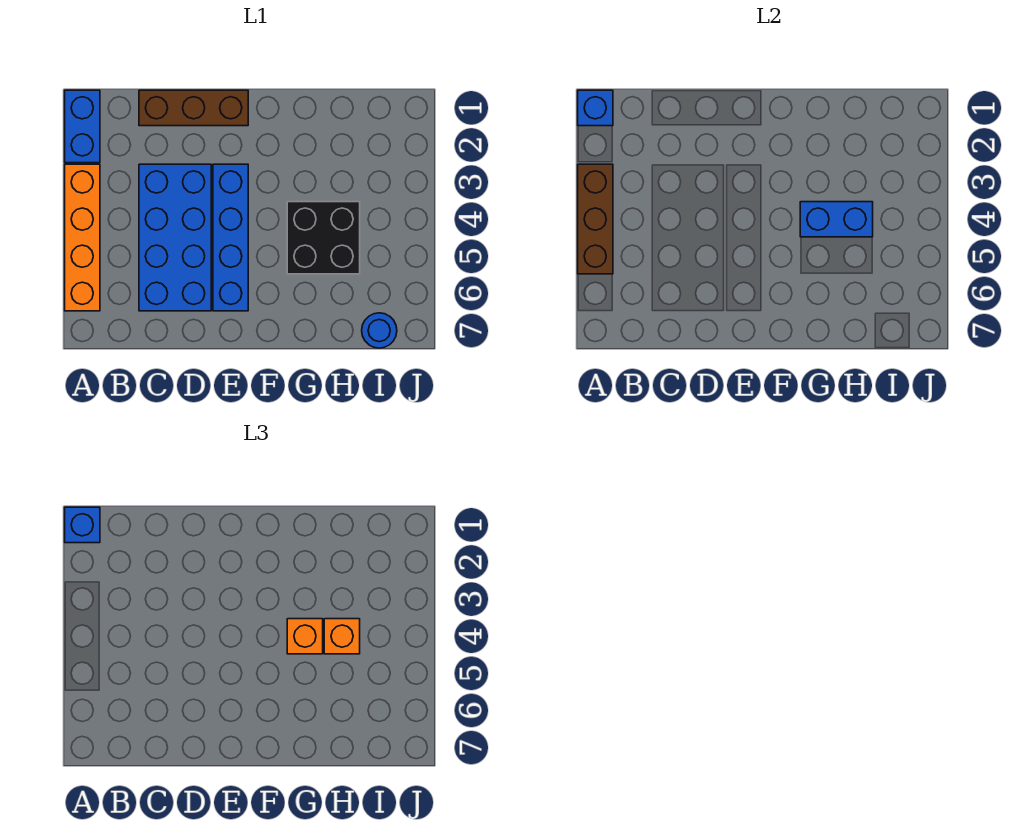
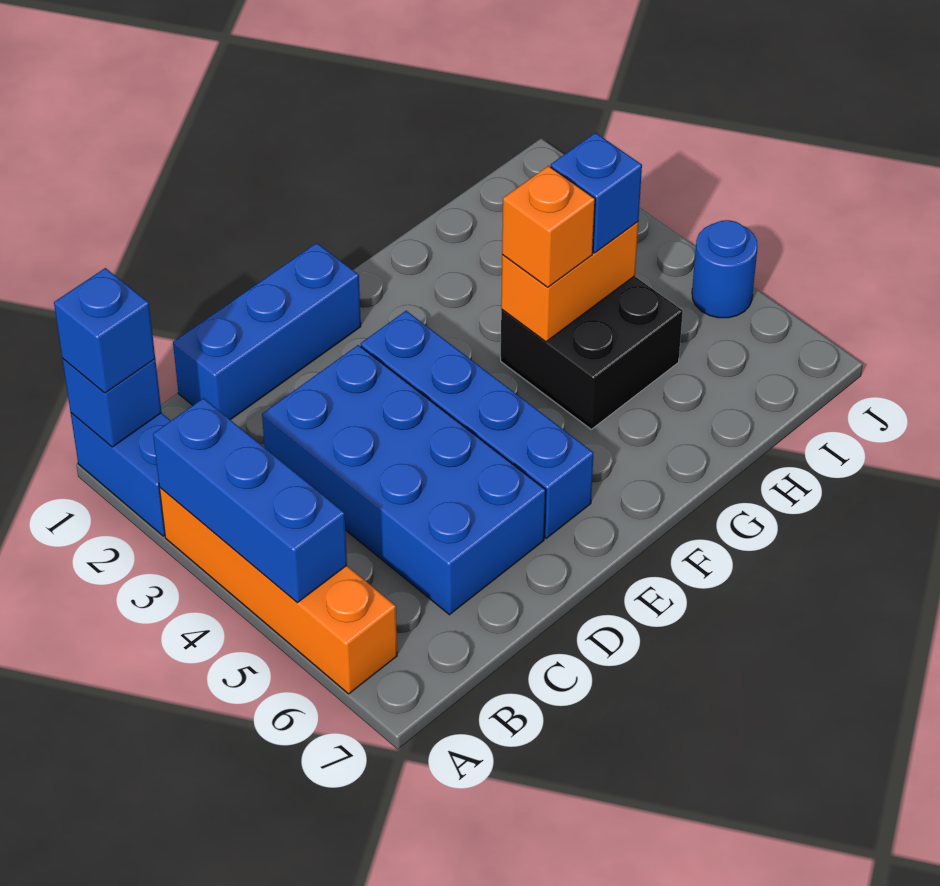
brown 1x3 brick [578,164,613,274] -> blue 1x3 brick [153,398,347,603]
brown 1x3 brick [139,90,248,126] -> blue 1x3 brick [173,243,361,420]
blue 1x2 brick [800,202,873,237] -> orange 1x2 brick [501,222,638,342]
orange 1x1 brick [324,619,360,654] -> blue 1x1 brick [551,133,642,253]
blue 1x1 round brick [362,313,397,348] -> blue 1x1 round brick moved to [692,220,758,318]

